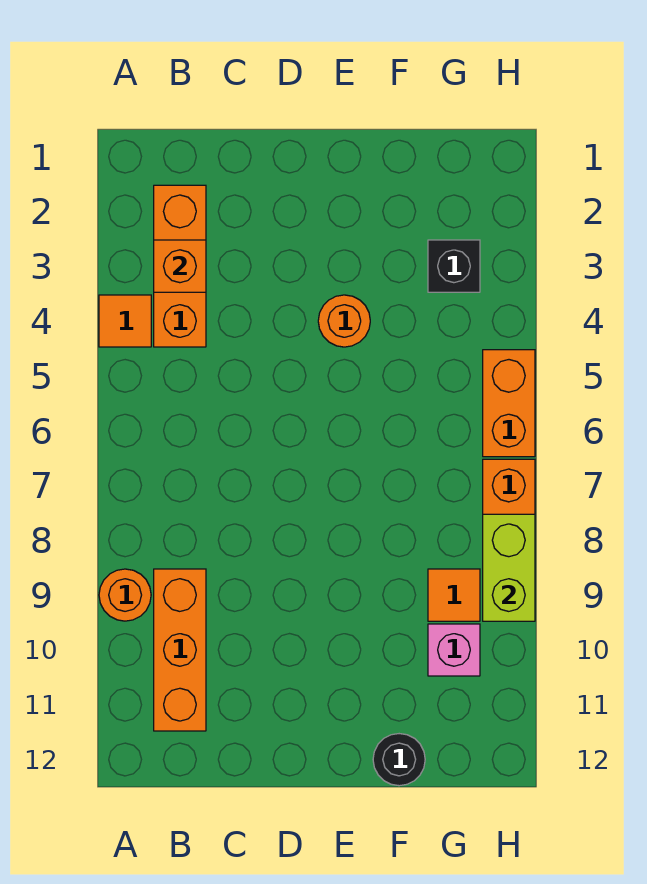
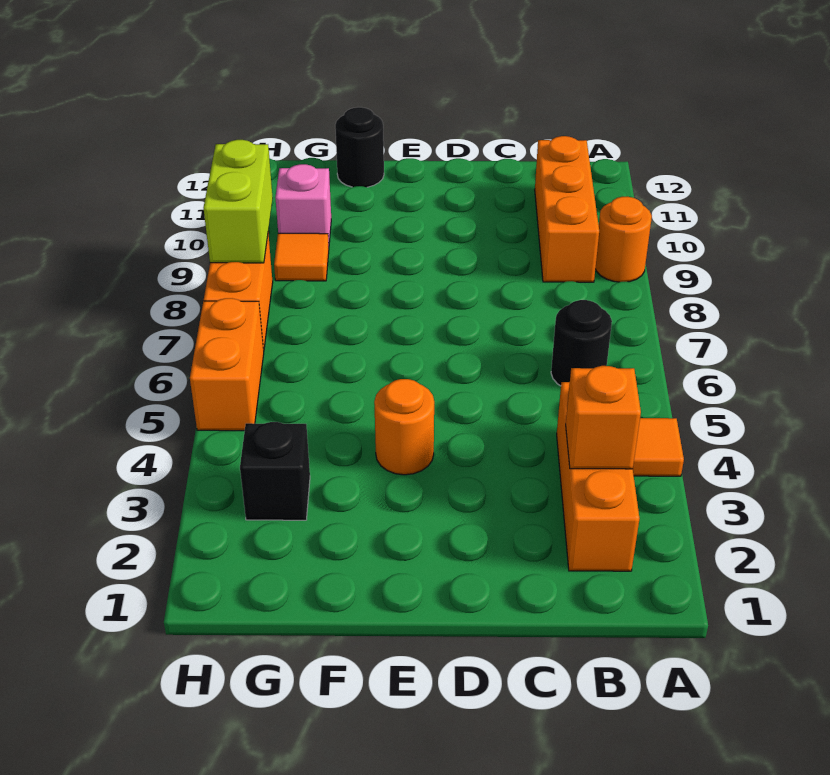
none -> black 1x1 round brick [551,300,612,386]

